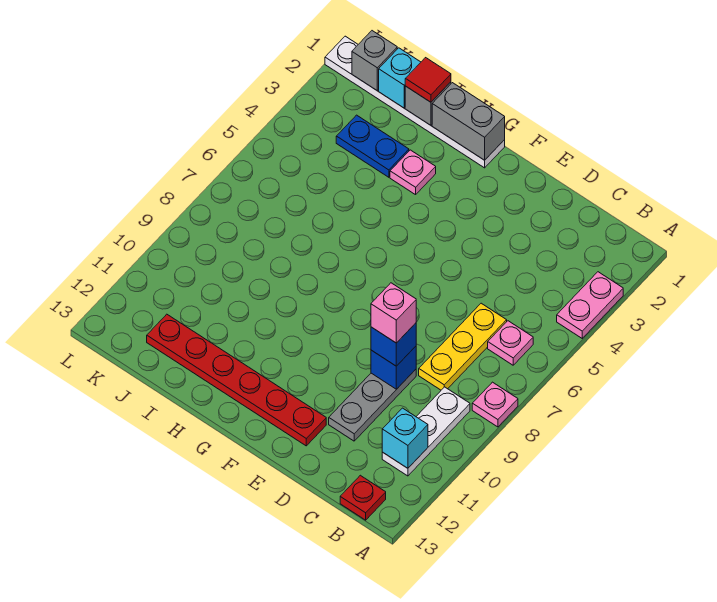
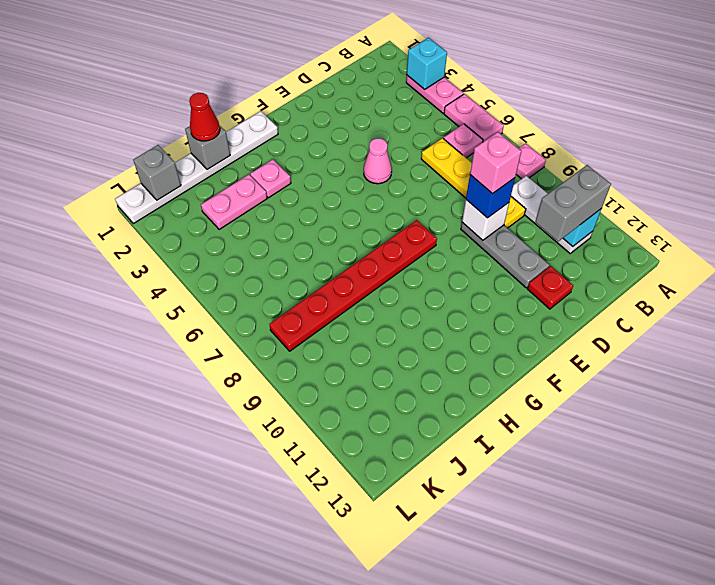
none -> pink 1x2 plate [444,94,504,142]
red 1x1 plate [340,475,386,520] -> red 1x1 plate moved to [528,266,573,309]
yellow 1x3 plate [419,303,507,390] -> yellow 1x4 plate [421,138,526,228]
blue 1x1 brick [371,346,416,389] -> white 1x1 brick [462,200,509,240]
none -> pink 1x1 cone [364,138,392,184]
red 1x6 plate [147,314,326,446] -> red 1x6 plate moved to [269,220,437,351]
grey 1x2 brick [432,83,505,160] -> grey 1x2 brick moved to [535,165,611,241]
red 1x1 tile [405,58,451,102] -> red 1x1 cone [189,93,220,141]
blue 1x2 plate [336,115,409,177] -> pink 1x2 plate [201,174,267,230]
cyan 1x1 brick [379,48,421,108] -> cyan 1x1 brick moved to [407,38,447,89]

